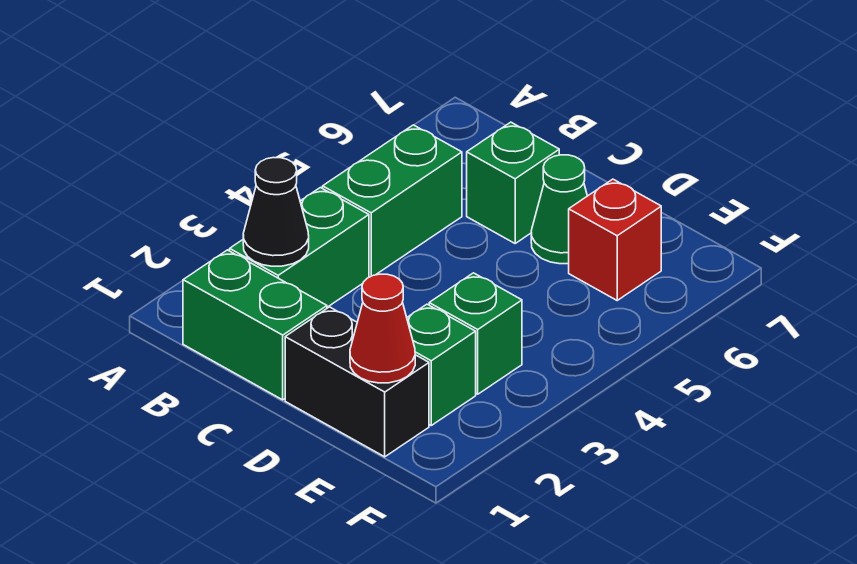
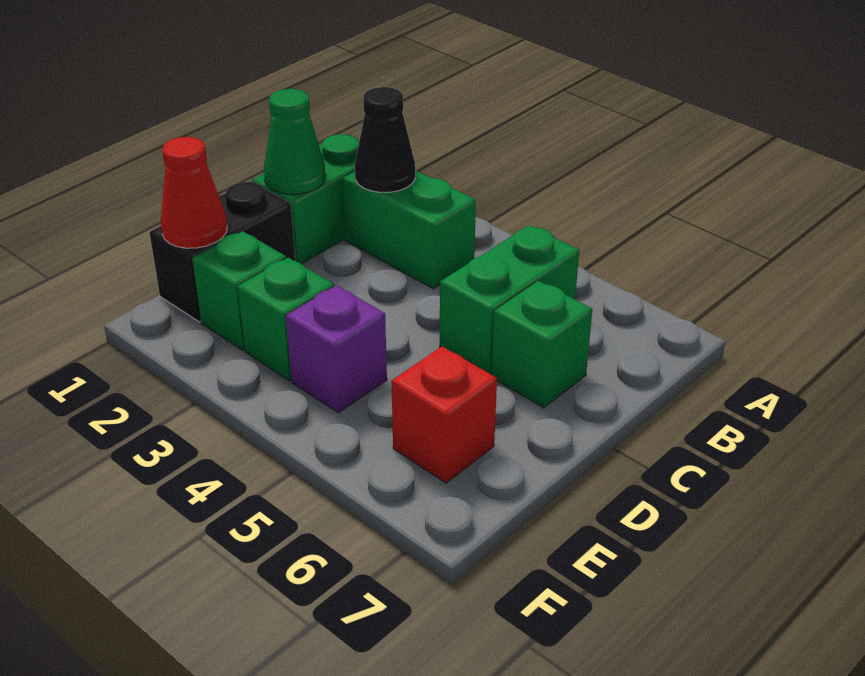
green 1x2 brick [323,125,462,277] -> green 1x2 brick turned to [440,225,579,374]
green 1x1 cone [531,155,587,264] -> green 1x1 cone moved to [264,89,325,194]
none -> purple 1x1 brick [286,285,387,413]

